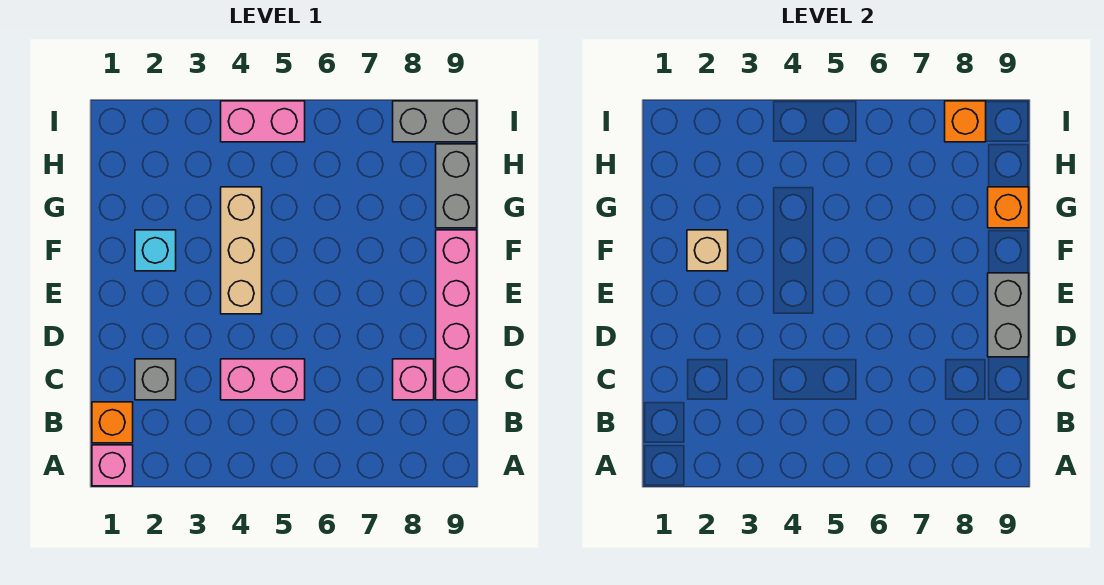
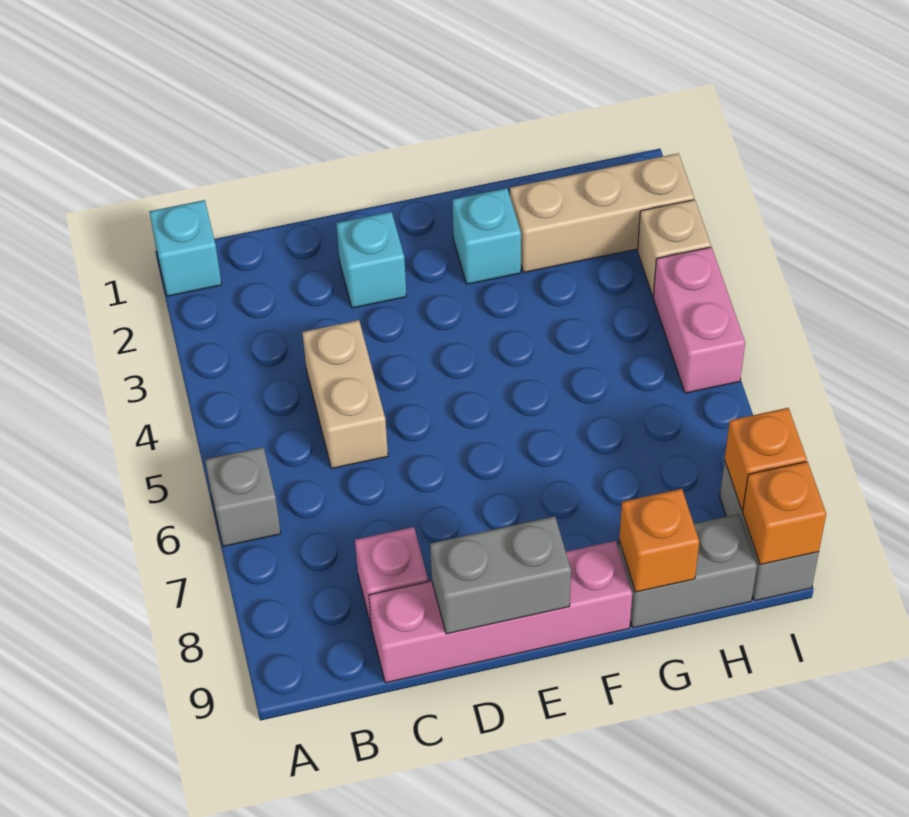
pink 1x1 brick [92,445,133,486] -> cyan 1x1 brick [149,200,222,296]
orange 1x1 brick [92,402,133,443] -> orange 1x1 brick moved to [743,462,826,565]
grey 1x1 brick [135,359,176,400] -> grey 1x1 brick moved to [205,447,281,546]
pink 1x2 brick [221,359,305,400] -> tan 1x2 brick [302,320,388,469]
none -> cyan 1x1 brick [336,212,406,308]
tan 1x3 brick [221,187,262,314] -> tan 1x3 brick moved to [510,153,694,272]
tan 1x1 brick [687,230,728,271] -> tan 1x1 brick moved to [638,200,711,296]

